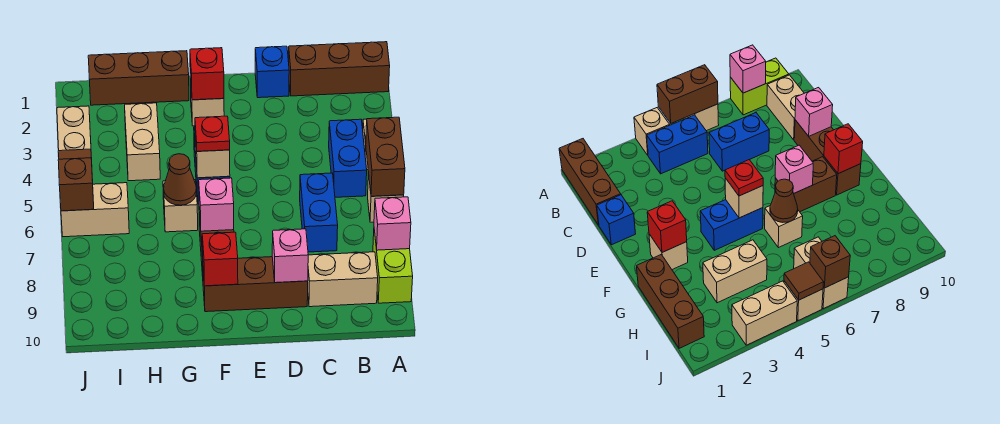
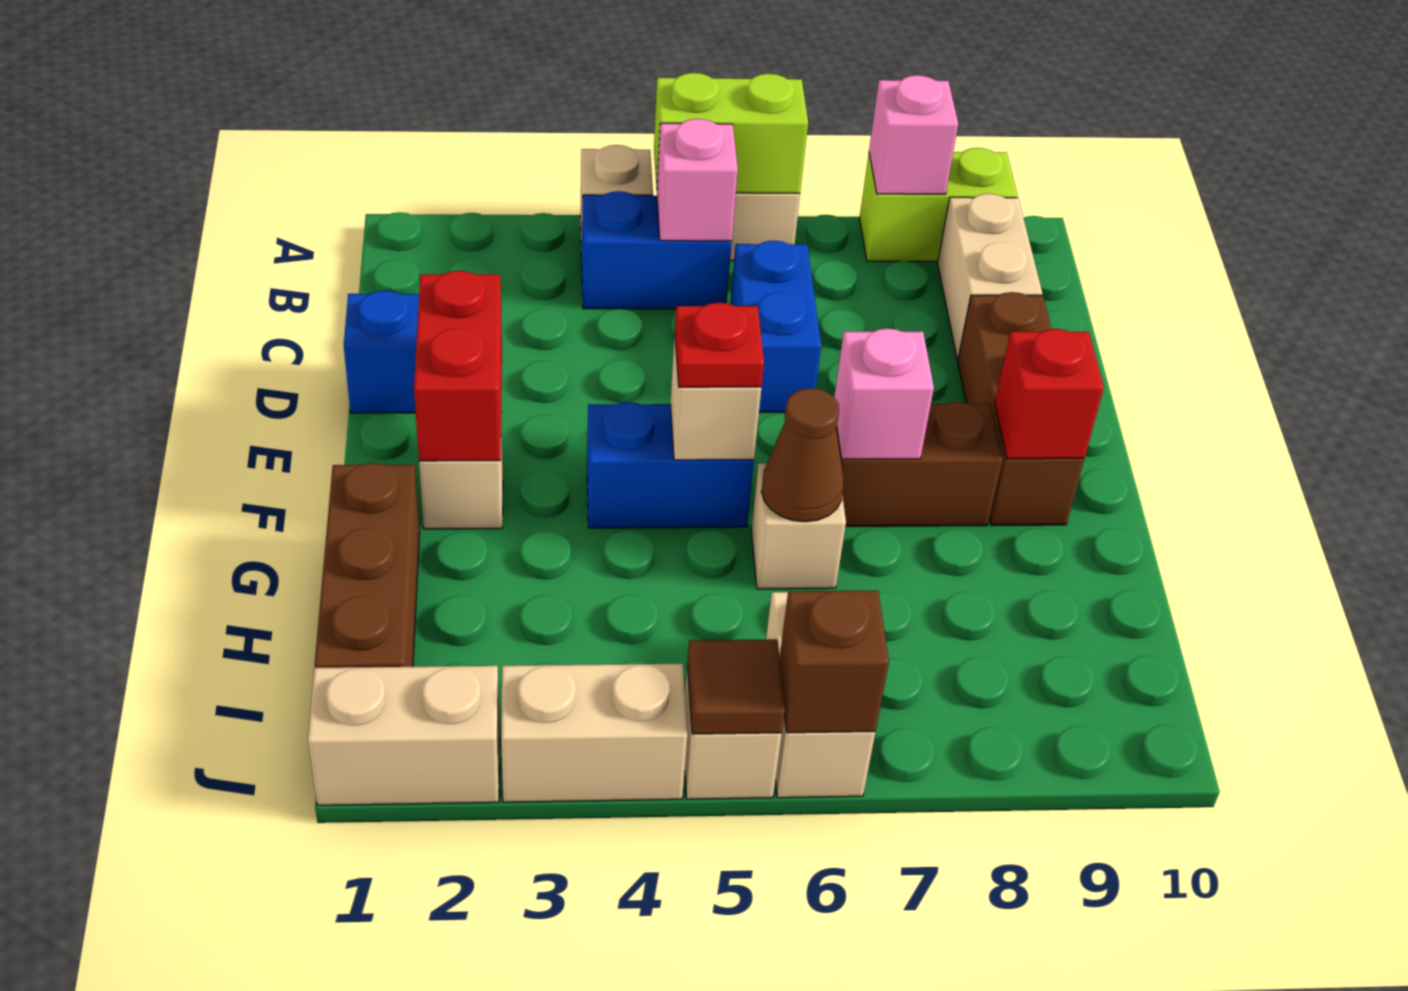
brown 1x3 brick [289,42,390,96] -> none
brown 1x2 brick [366,117,405,196] -> lime 1x2 brick [654,73,808,194]
blue 1x2 brick [300,173,338,252] -> blue 1x2 brick turned to [731,241,821,412]
pink 1x1 brick [272,229,308,283] -> pink 1x1 brick moved to [657,119,738,241]
red 1x1 brick [190,48,224,100] -> red 1x2 brick [414,271,502,461]
tan 1x2 brick [125,103,160,181] -> tan 1x2 brick moved to [308,666,500,805]

